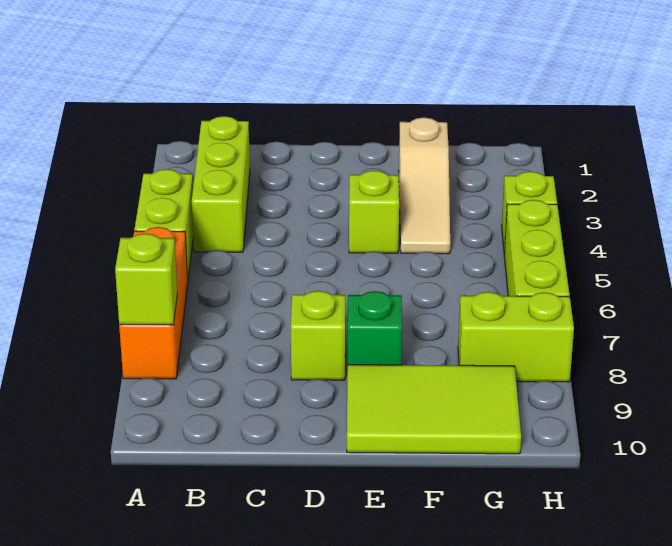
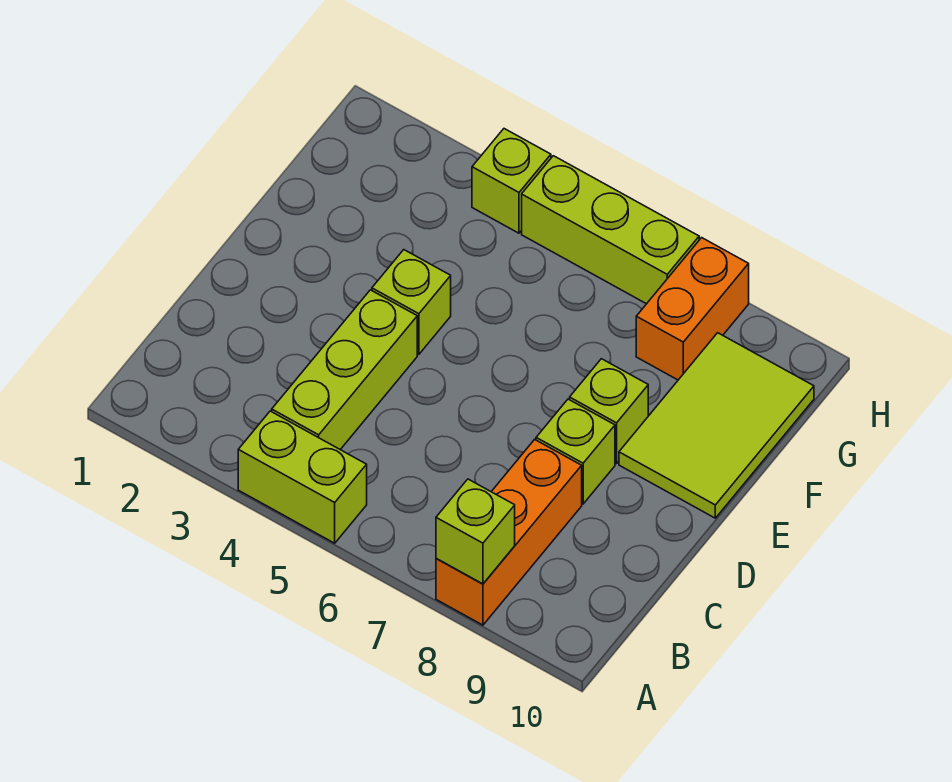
orange 1x3 brick [119,227,188,379] -> orange 1x3 brick turned to [436,439,582,625]
lime 1x3 brick [192,116,250,252] -> lime 1x3 brick turned to [272,290,417,450]
green 1x1 brick [348,291,402,365] -> lime 1x1 brick [570,359,648,464]
tan 1x3 slope [399,117,450,254] -> none
lime 1x2 brick [458,292,574,382] -> orange 1x2 brick [636,238,749,380]

